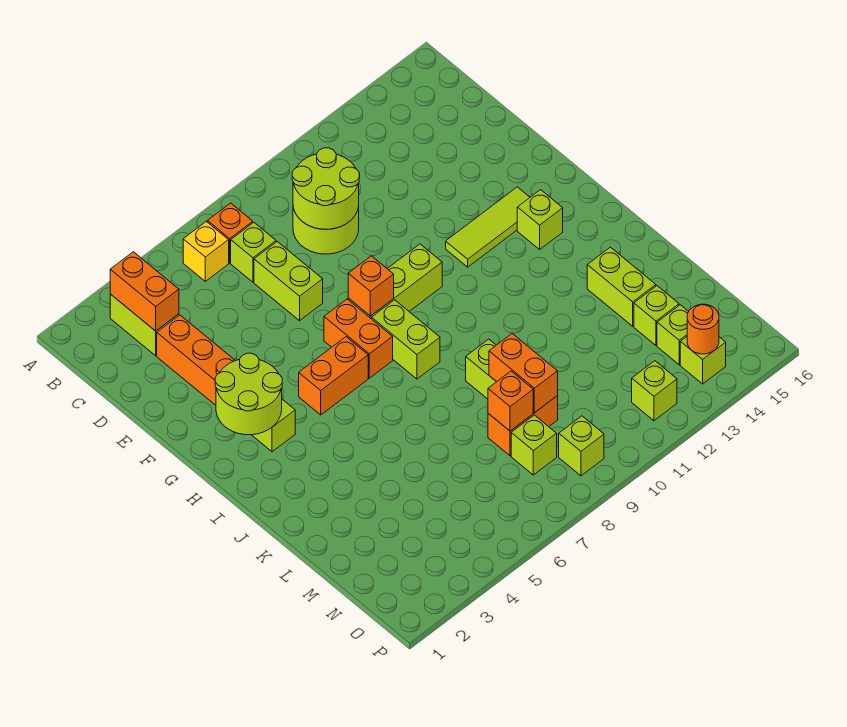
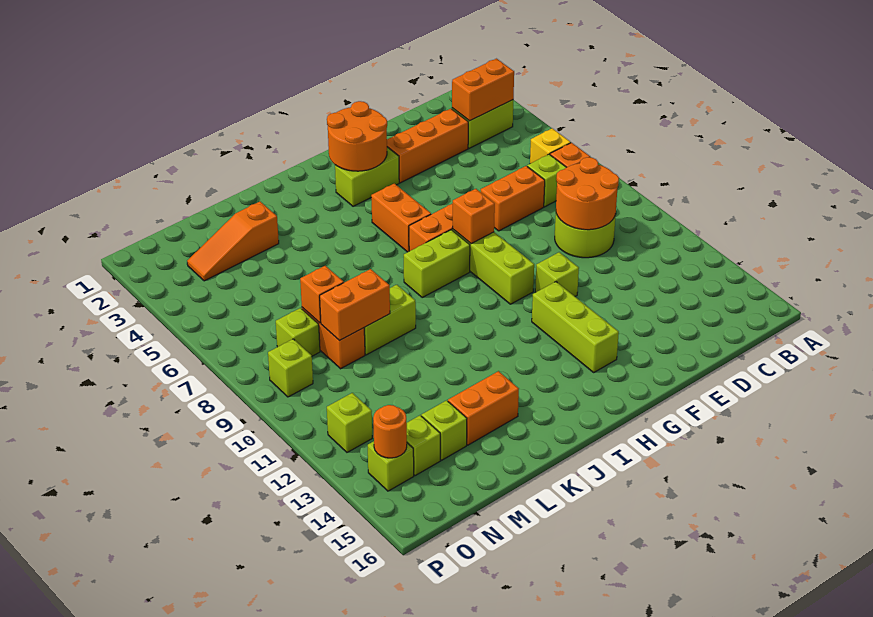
lime 2x2 round brick [292,148,360,229] -> orange 2x2 round brick [556,157,619,230]
lime 1x2 brick [254,242,323,321] -> orange 1x2 brick [481,166,545,231]
lime 2x2 round brick [215,353,282,435] -> orange 2x2 round brick [327,101,387,171]
lime 1x3 tile [446,187,530,267] -> lime 1x3 brick [532,282,619,372]
lime 1x1 brick [517,190,563,249] -> lime 1x1 brick moved to [535,252,579,296]
lime 1x2 brick [587,247,656,326] -> orange 1x2 brick [448,371,519,445]
none -> orange 1x3 slope [187,202,279,281]

